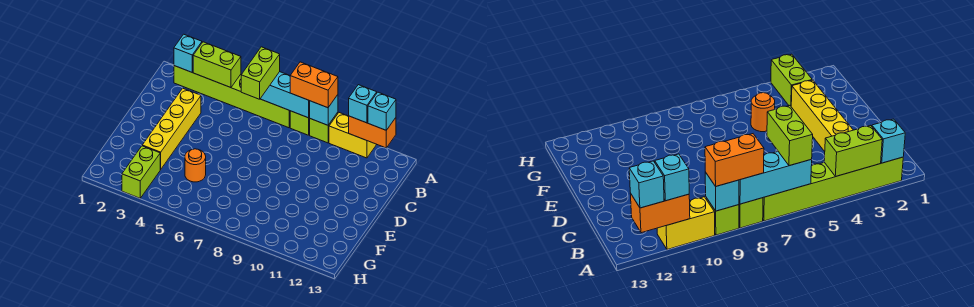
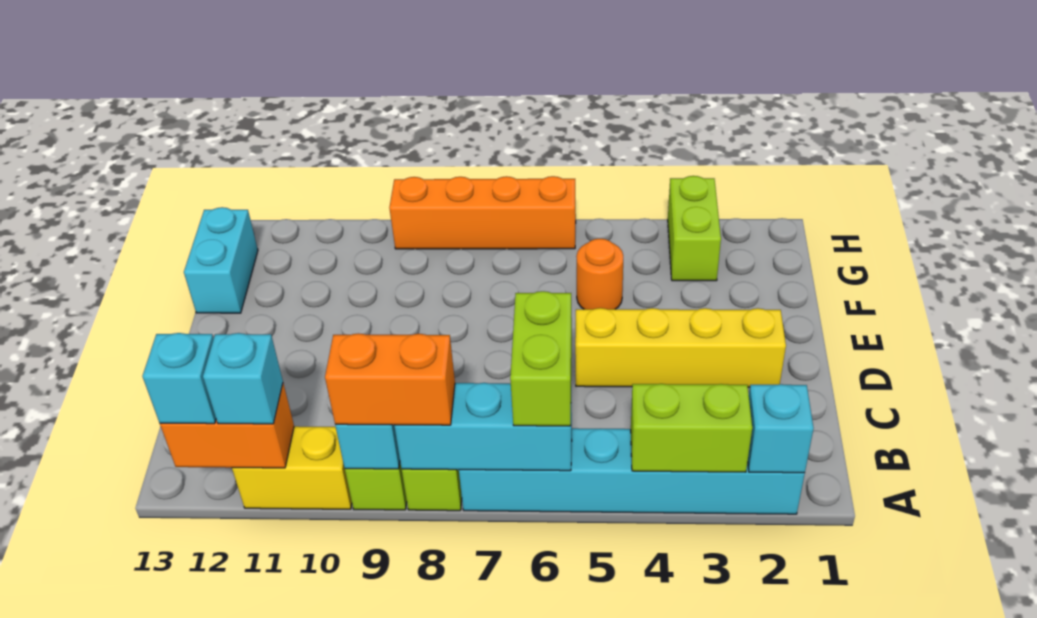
lime 1x6 brick [174,66,290,128] -> cyan 1x6 brick [459,428,805,514]
yellow 1x4 brick [142,88,201,169] -> yellow 1x4 brick turned to [575,308,786,387]
none -> cyan 1x2 brick [184,207,258,313]
none -> orange 1x4 brick [389,176,576,249]

